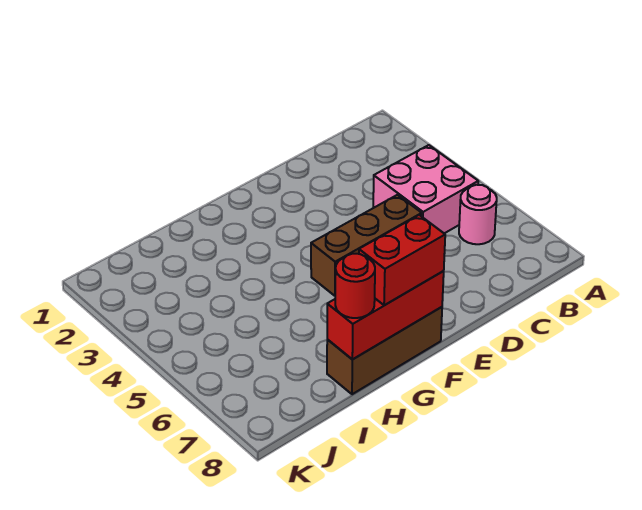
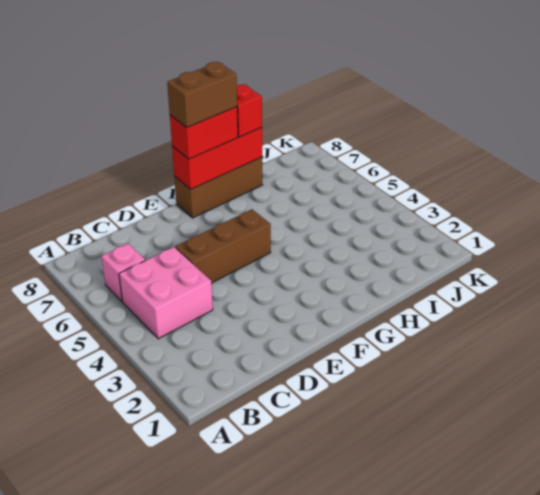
pink 1x1 round brick [459,185,497,244] -> pink 1x1 brick [101,244,145,301]
none -> brown 1x2 brick [167,62,237,127]
red 1x1 round brick [335,254,375,318] -> red 1x1 brick [237,84,262,137]

